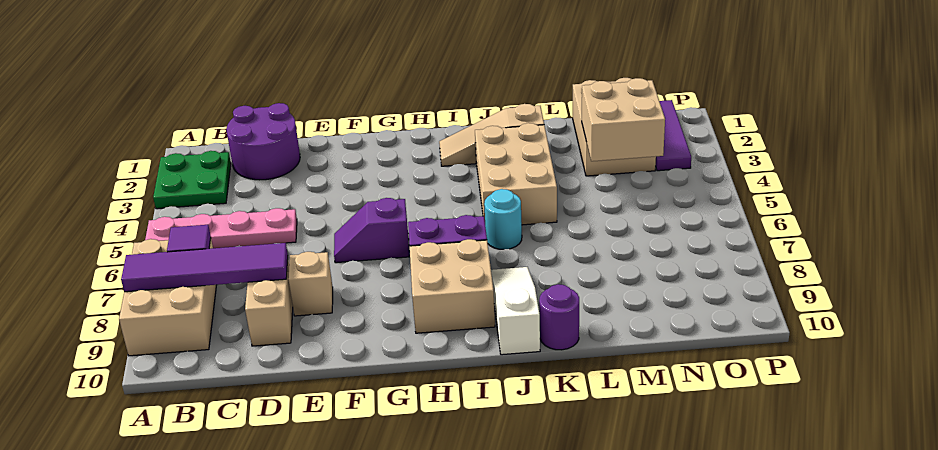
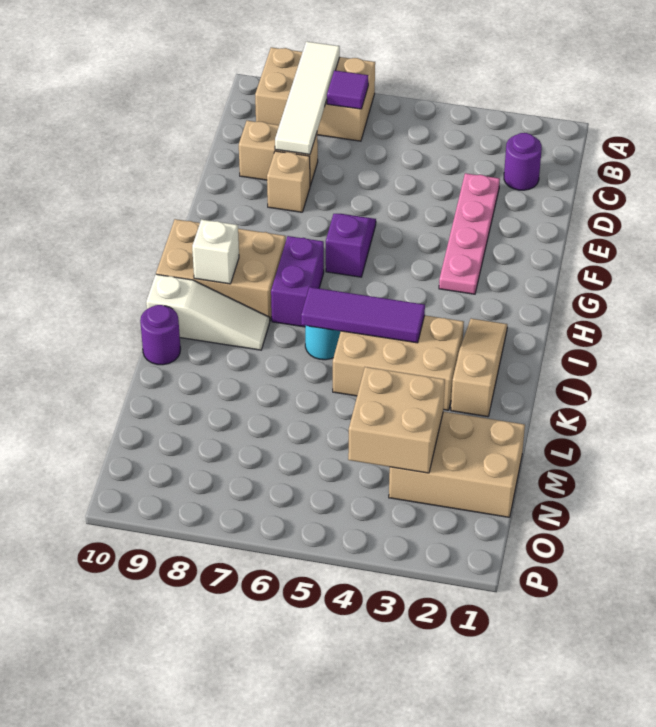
green 2x2 plate [153,151,231,209] -> none
pink 1x4 plate [145,208,297,248] -> pink 1x4 plate moved to [439,173,500,294]
purple 1x4 tile [121,243,288,292] -> white 1x4 tile [275,41,340,154]
purple 2x2 round brick [226,103,300,180] -> purple 1x1 round brick [504,133,542,190]
tan 2x2 brick [410,239,495,333] -> tan 2x3 brick [156,219,286,320]
none -> white 1x1 brick [192,219,239,284]
purple 1x3 tile [656,100,691,171] -> purple 1x3 tile moved to [301,287,425,343]

